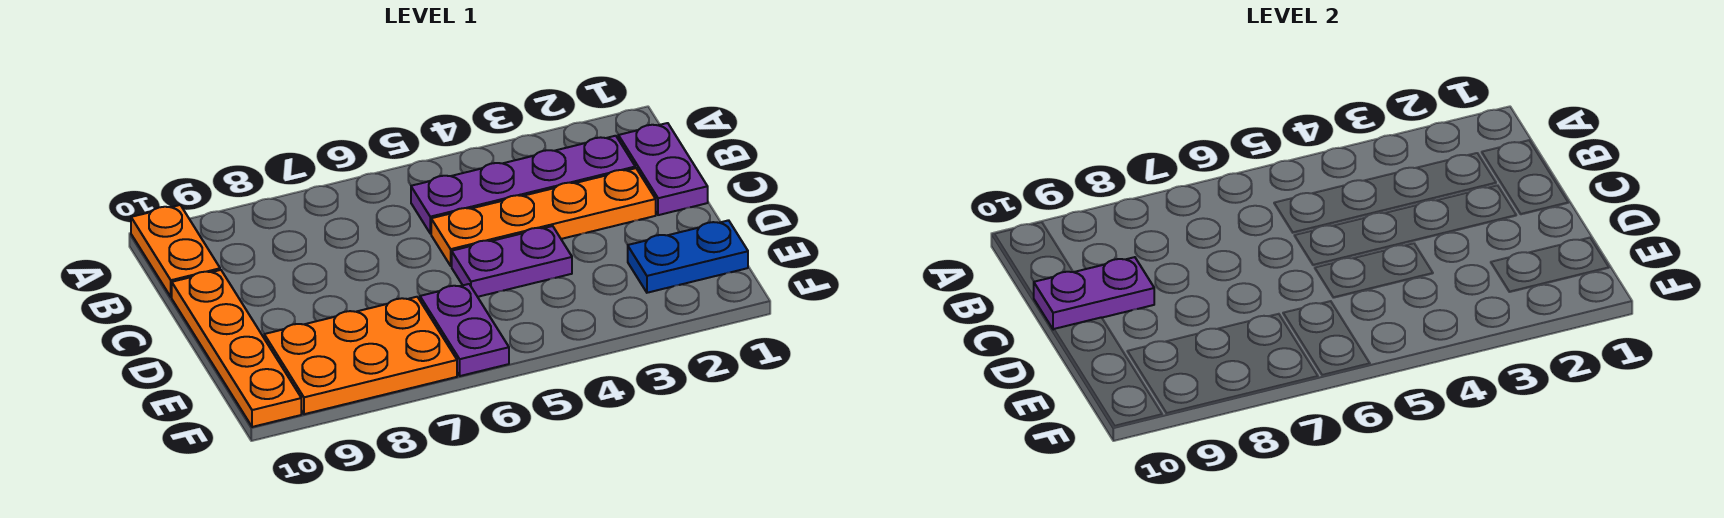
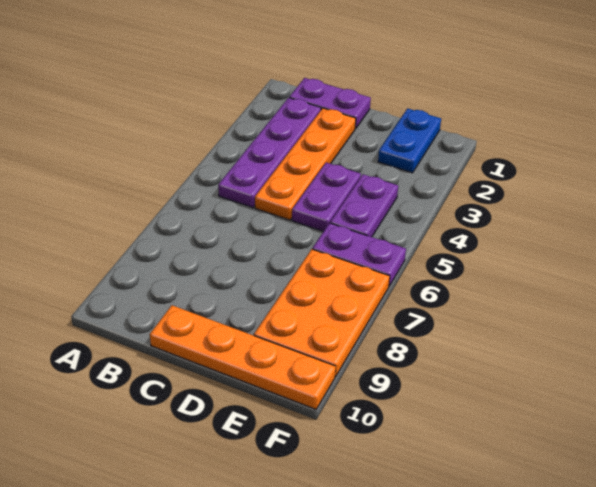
orange 1x2 plate [131,205,220,297] -> none
purple 1x2 plate [1034,257,1154,330] -> purple 1x2 plate moved to [330,174,398,237]

